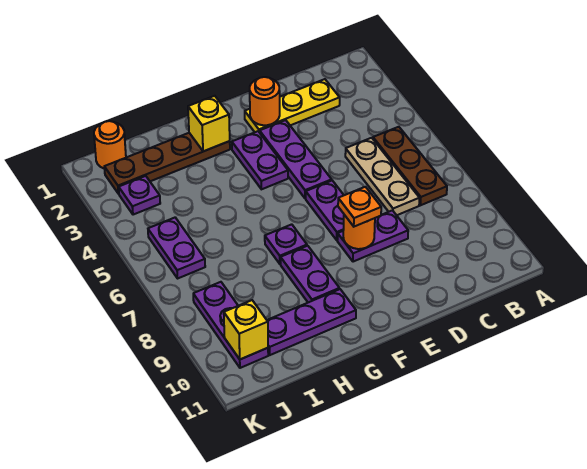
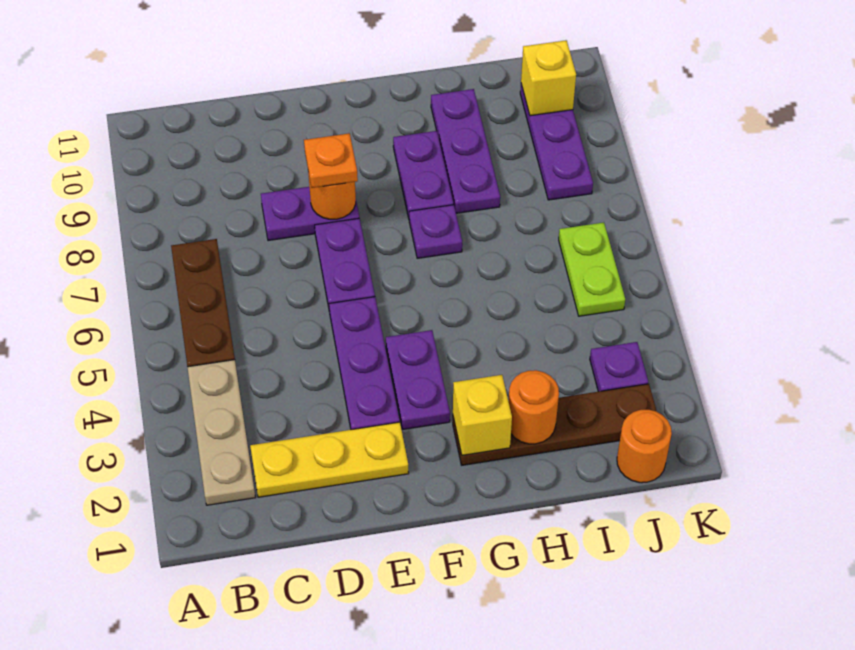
tan 1x3 plate [345,138,419,215] -> tan 1x3 plate moved to [187,360,255,505]
orange 1x1 round brick [250,77,280,125] -> orange 1x1 round brick moved to [509,370,559,444]
purple 1x3 plate [267,289,356,355] -> purple 1x3 plate turned to [431,89,500,213]
purple 1x2 plate [148,218,205,278] -> lime 1x2 plate [559,223,625,316]

